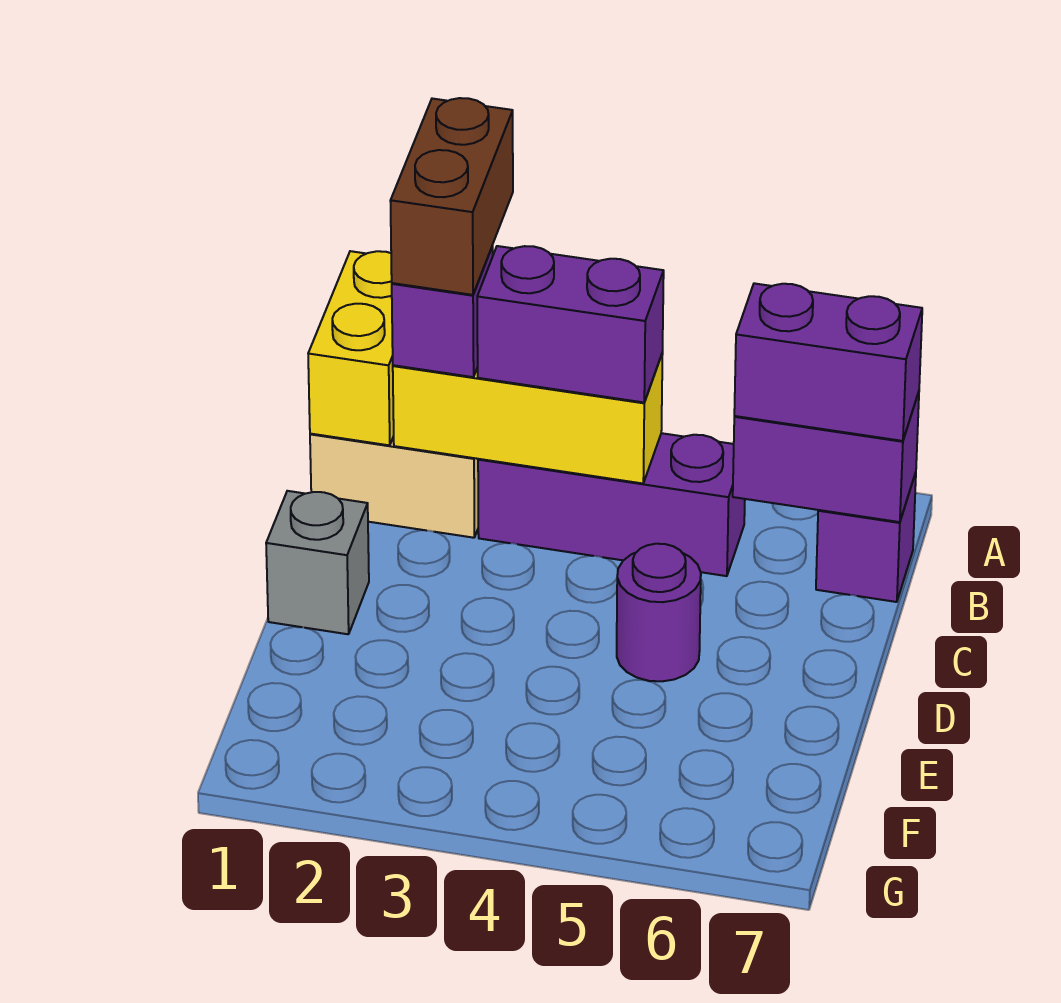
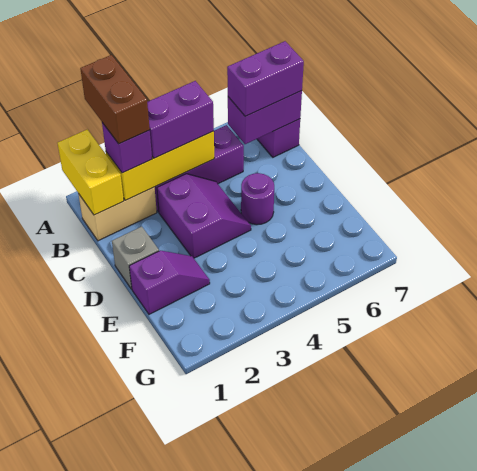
none -> purple 2x2 slope [157,174,251,258]
none -> purple 1x2 slope [129,251,210,314]

